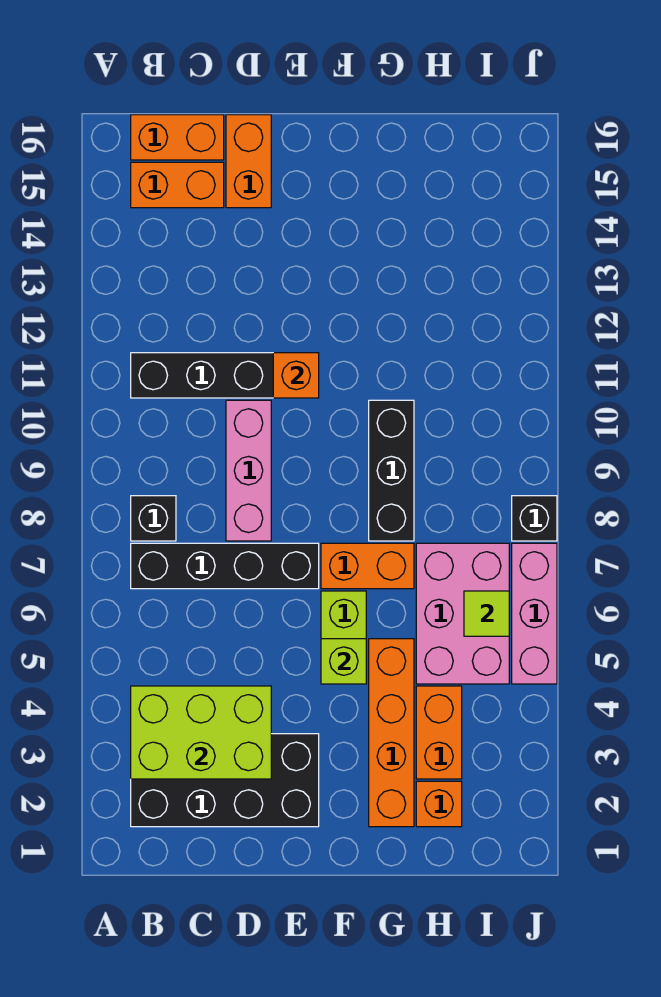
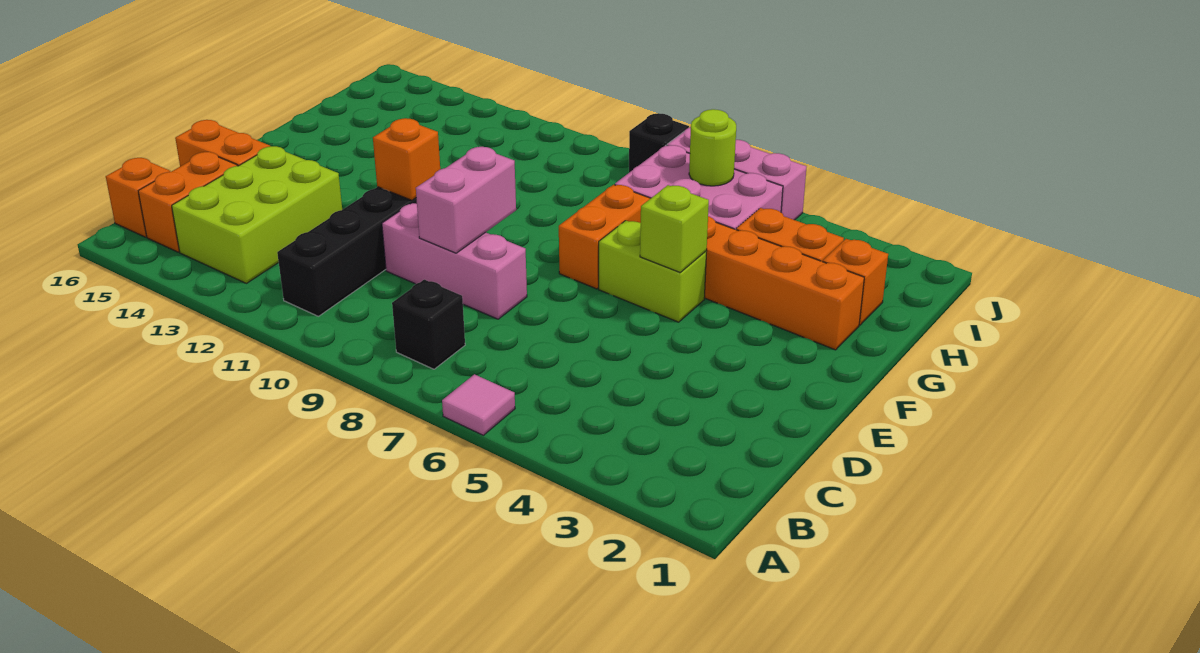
none -> pink 1x1 tile [442,374,515,435]
black 2x4 brick [131,734,319,827] -> none
lime 2x3 brick [131,686,271,779] -> lime 2x3 brick moved to [172,146,342,283]
black 1x4 brick [131,543,319,589] -> none
orange 1x2 brick [131,115,224,160] -> orange 1x1 brick [106,158,170,237]
none -> pink 1x2 brick [416,147,516,253]
black 1x3 brick [369,400,414,541] -> none
lime 1x1 tile [464,591,509,636] -> lime 1x1 round brick [689,109,736,186]

